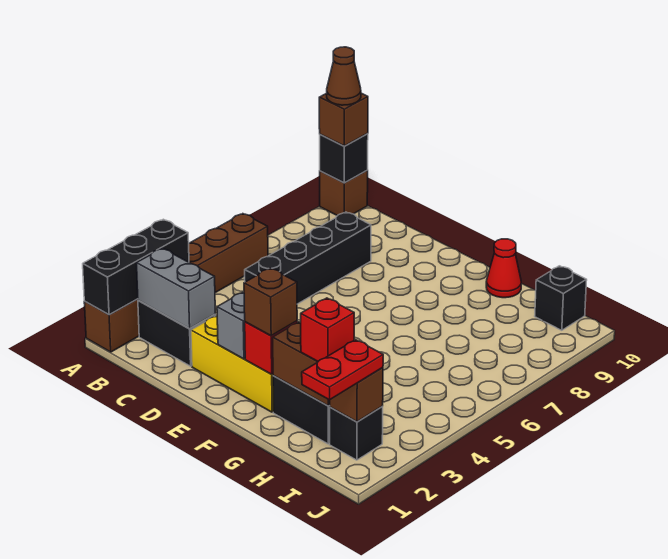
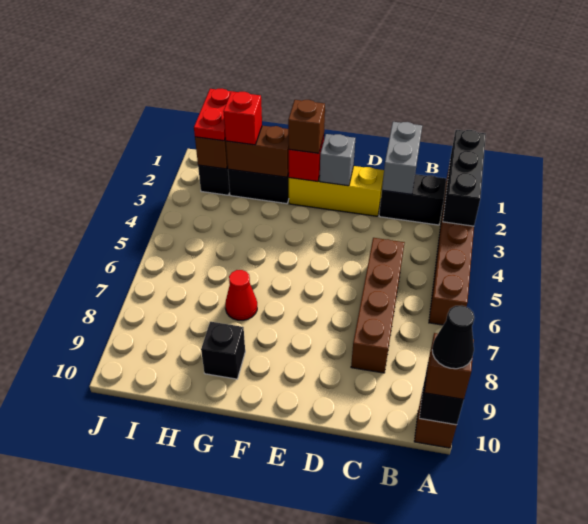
brown 1x1 cone [327,47,361,105] -> black 1x1 cone [432,305,474,369]
grey 1x2 brick [137,248,215,329] -> grey 1x2 brick turned to [382,122,422,194]
black 1x4 brick [245,212,371,304] -> brown 1x4 brick [351,238,405,373]
red 1x1 cone [486,239,521,298] -> red 1x1 cone moved to [225,270,257,320]
black 1x1 brick [535,266,587,330] -> black 1x1 brick moved to [201,322,245,379]

